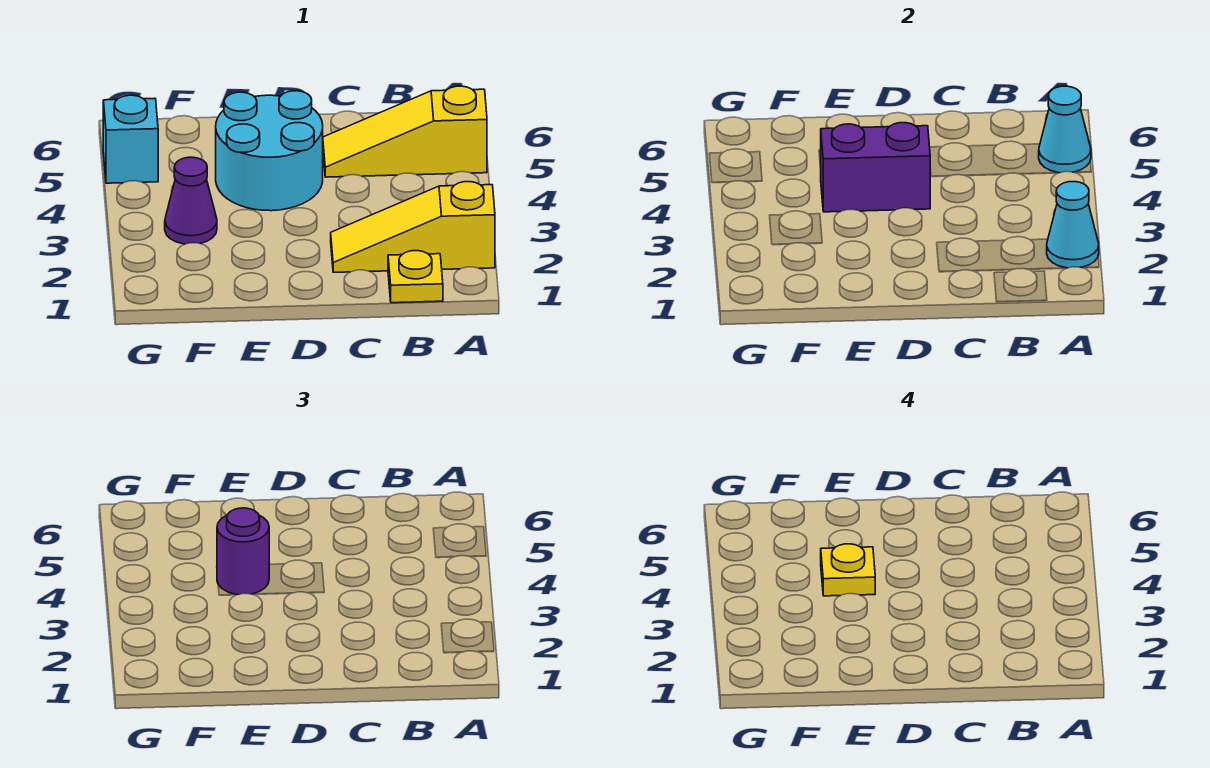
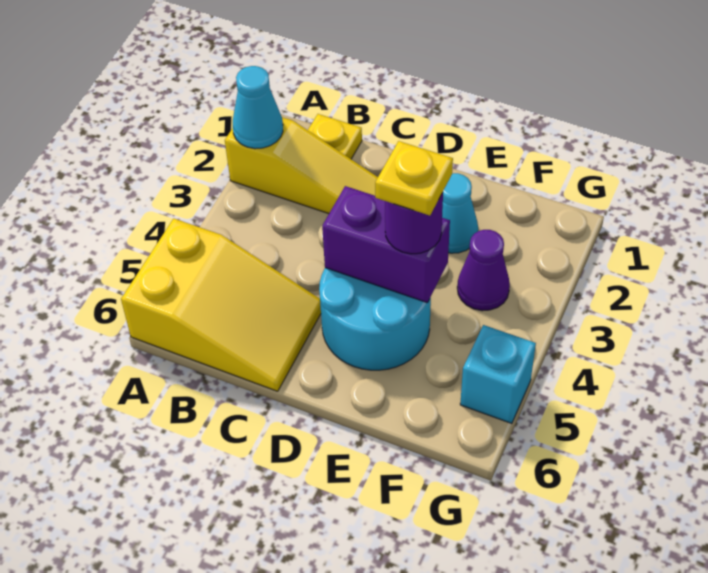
yellow 1x3 slope [323,86,487,177] -> yellow 2x3 slope [121,219,321,391]
cyan 1x1 cone [1039,86,1091,173] -> cyan 1x1 cone moved to [442,173,478,253]

